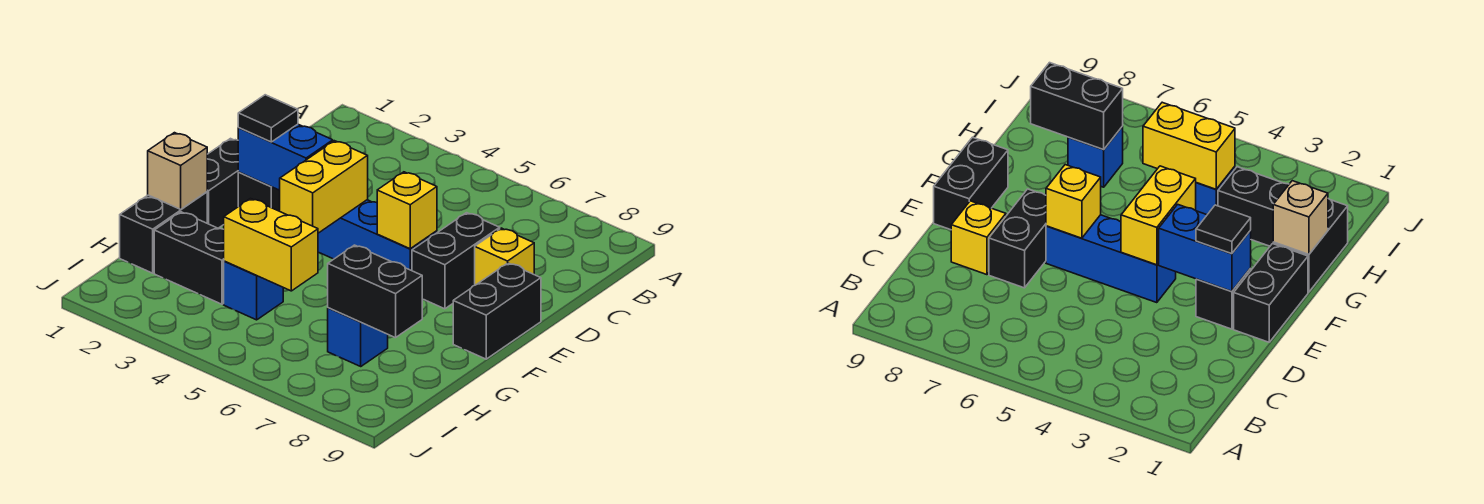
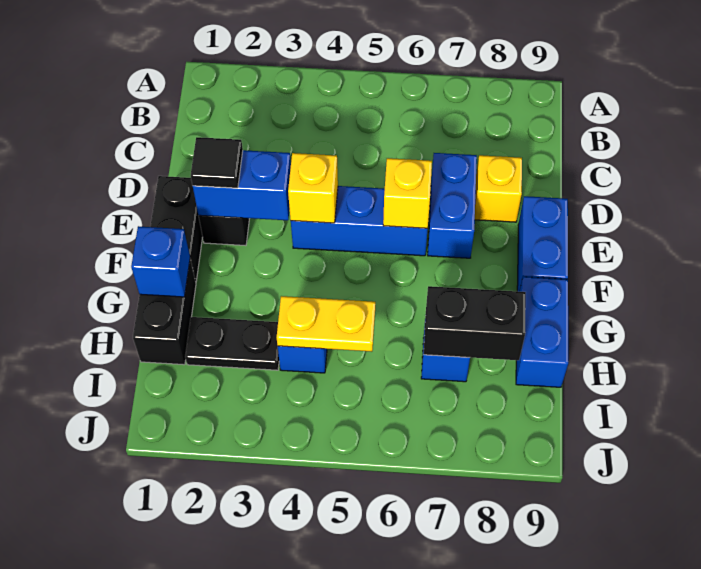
black 1x2 brick [412,213,500,309] -> blue 1x2 brick [428,153,477,258]
yellow 1x2 brick [280,141,368,233] -> yellow 1x1 brick [288,153,338,223]
black 1x2 brick [453,263,541,359] -> blue 1x2 brick [517,196,568,292]
tan 1x1 brick [148,133,207,209] -> blue 1x1 brick [131,226,190,297]
none -> blue 1x2 brick [516,277,568,387]
black 1x2 brick [154,212,224,304] -> black 1x2 plate [185,317,279,370]
yellow 1x2 brick [224,199,318,291] -> yellow 1x2 plate [277,296,375,352]

